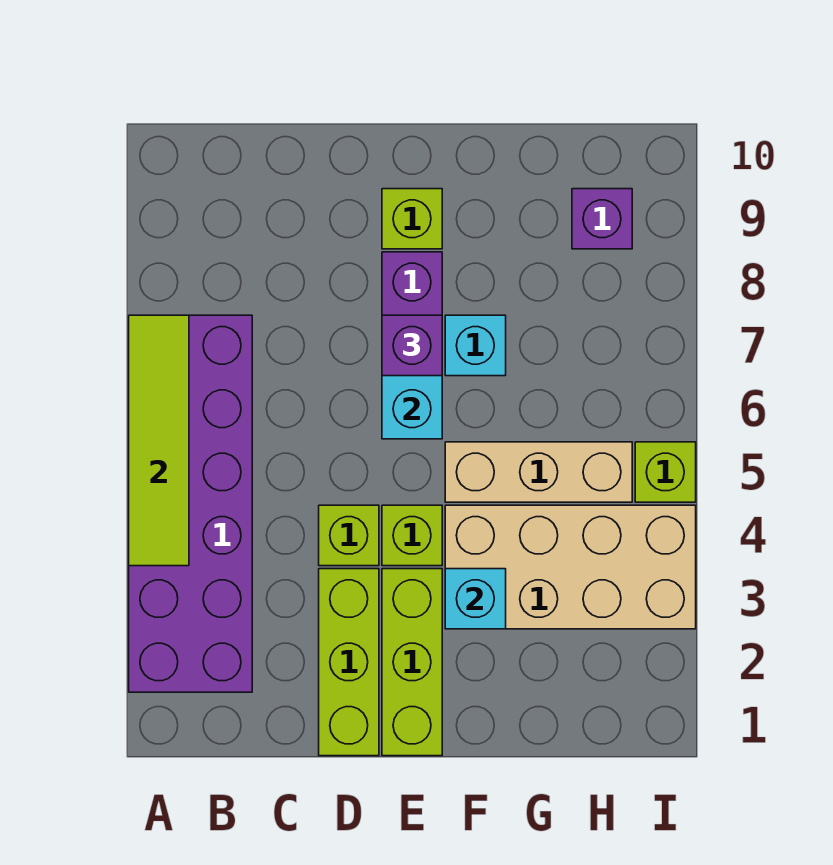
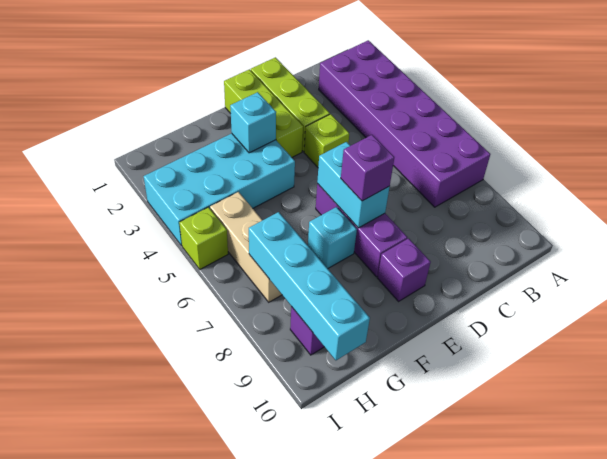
lime 1x4 tile [129,315,189,566] -> none
lime 1x1 brick [382,505,442,566] -> none
lime 1x1 brick [382,189,442,249] -> purple 1x1 brick [378,238,431,301]
tan 2x4 brick [445,505,696,629] -> cyan 2x4 brick [144,133,295,246]
tan 1x3 brick [445,442,632,502] -> tan 1x3 brick turned to [210,192,282,302]
none -> cyan 1x4 brick [249,212,370,360]

